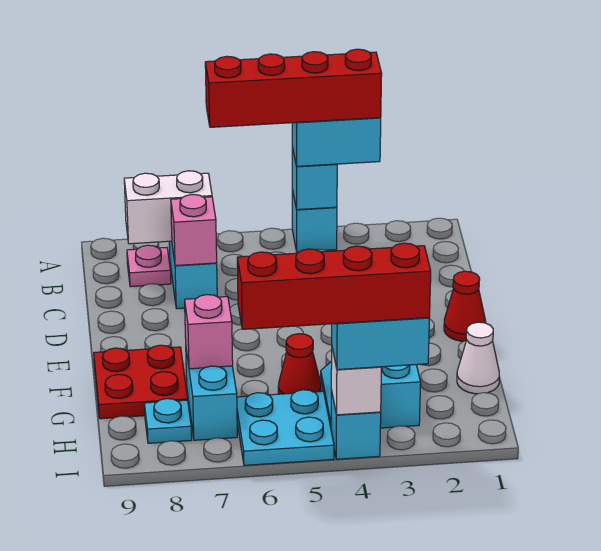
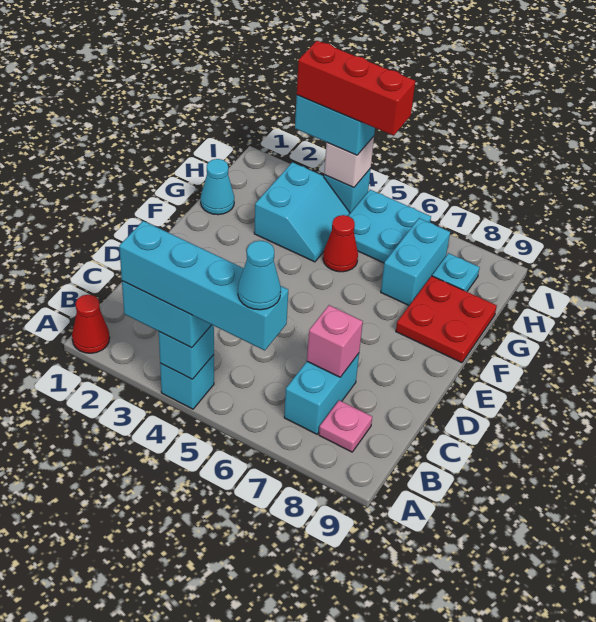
red 1x4 brick [205,49,382,127] -> cyan 1x4 brick [119,221,288,351]
none -> cyan 1x1 cone [238,241,281,310]
white 1x2 brick [124,171,212,244] -> none
red 1x1 cone [444,271,486,341] -> red 1x1 cone moved to [72,295,110,353]
white 1x1 cone [457,322,499,394] -> cyan 1x1 cone [201,159,234,215]
pink 1x1 brick [185,295,233,369] -> none
red 1x4 brick [237,243,431,329] -> red 1x3 brick [297,41,415,136]

